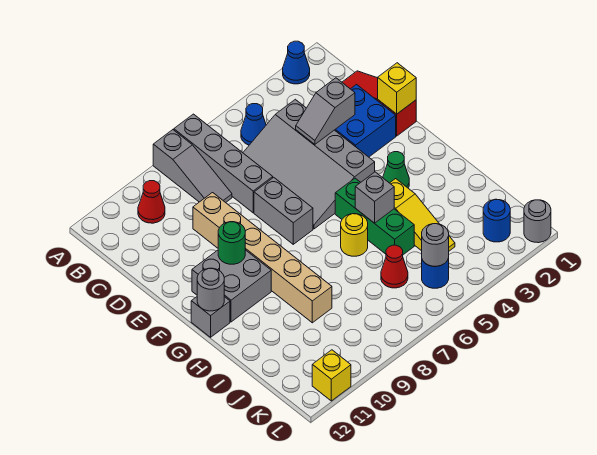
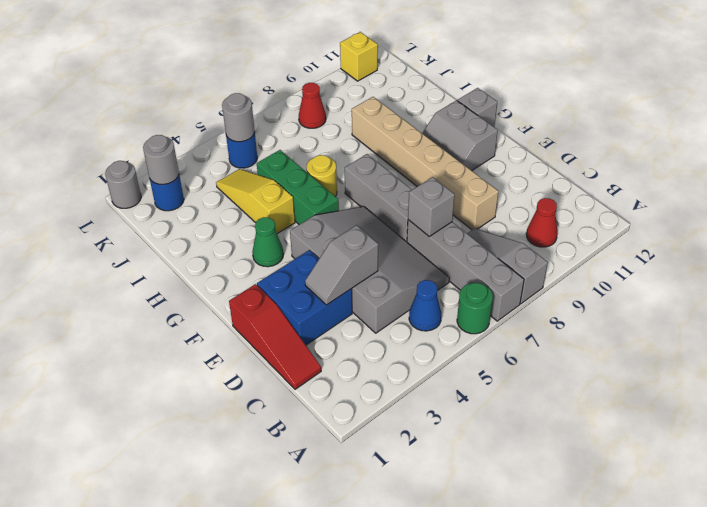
blue 1x1 cone [283,41,310,84] -> none
grey 1x2 slope [296,78,355,144] -> grey 1x2 slope turned to [305,225,378,305]
yellow 1x1 brick [378,63,416,114] -> none
grey 1x2 brick [254,177,313,244] -> grey 1x3 brick [345,154,412,242]
grey 2x2 brick [192,250,271,322] -> grey 2x2 slope [422,100,498,171]
green 1x1 round brick [218,222,245,264] -> green 1x1 round brick moved to [457,283,493,334]
grey 1x1 round brick [197,268,224,311] -> grey 1x1 round brick moved to [143,135,179,184]
grey 1x1 brick [355,172,394,223] -> grey 1x1 brick moved to [408,177,455,236]
red 1x1 cone [381,245,408,288] -> red 1x1 cone moved to [299,83,326,128]

